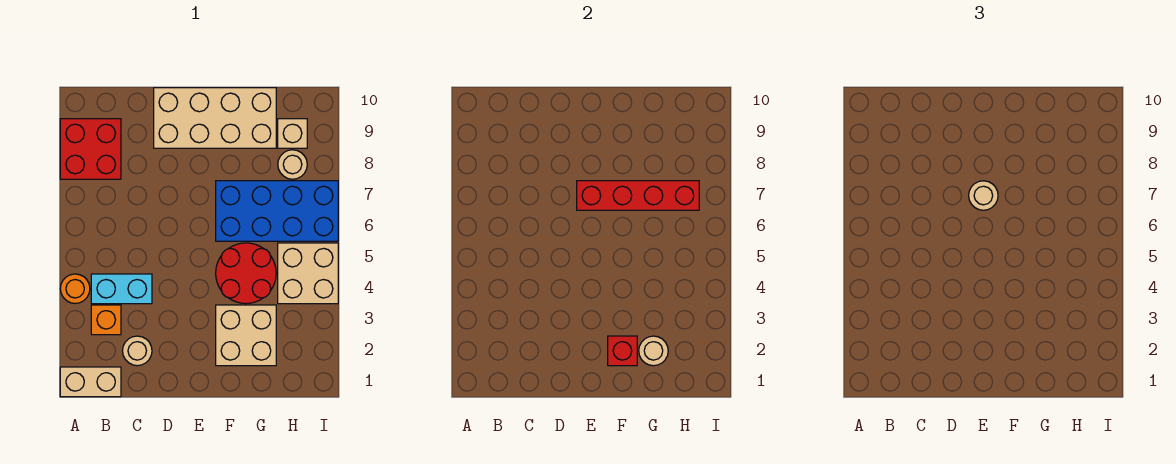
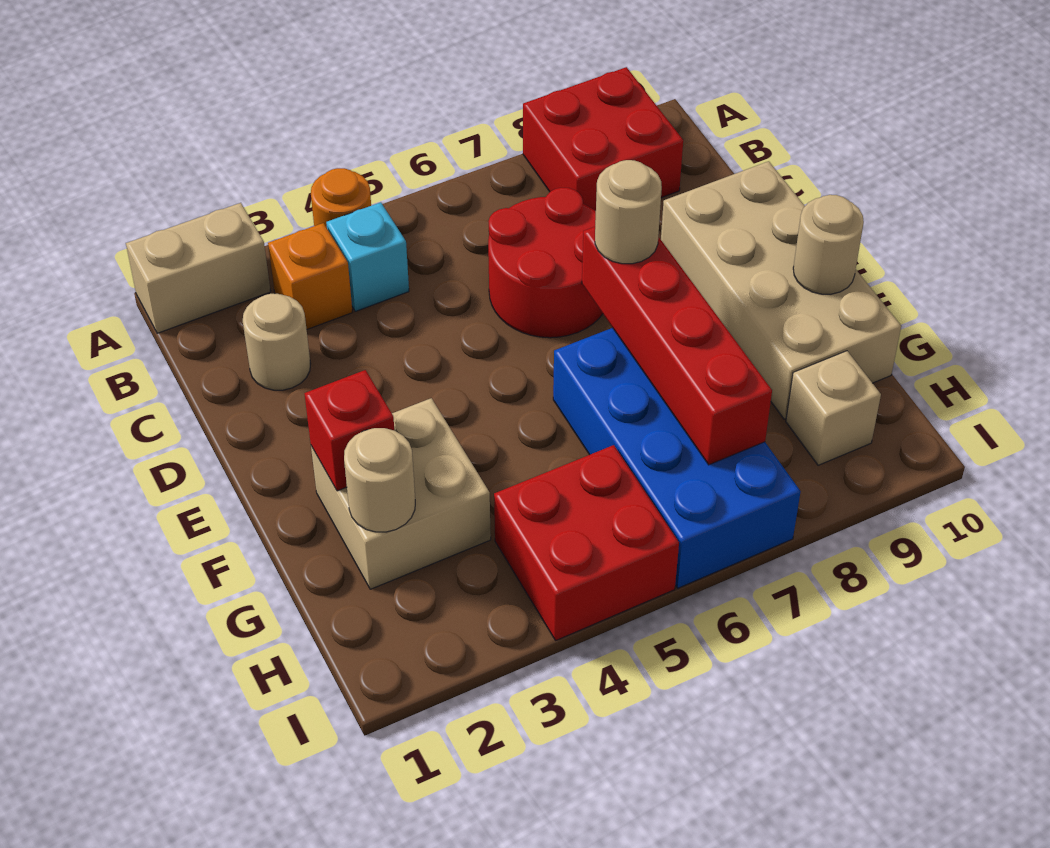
tan 1x2 brick [60,367,121,397] -> tan 1x2 brick turned to [126,203,271,333]
cyan 1x2 brick [91,274,152,304] -> cyan 1x1 brick [326,202,409,311]
red 2x2 round brick [216,243,276,304] -> red 2x2 round brick moved to [488,188,603,338]
tan 2x2 brick [278,243,338,304] -> red 2x2 brick [494,445,679,640]
tan 1x1 round brick [278,150,307,179] -> tan 1x1 round brick moved to [793,195,864,294]

